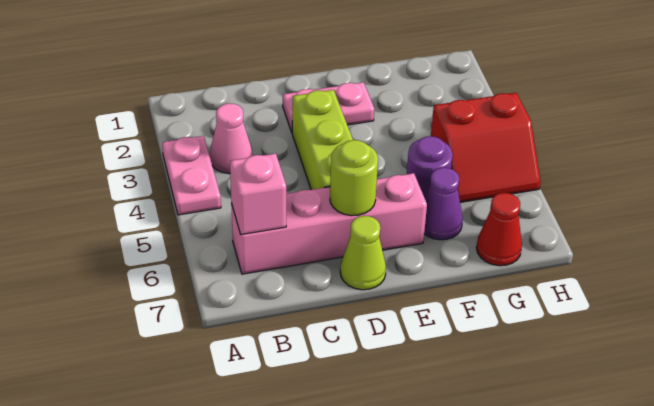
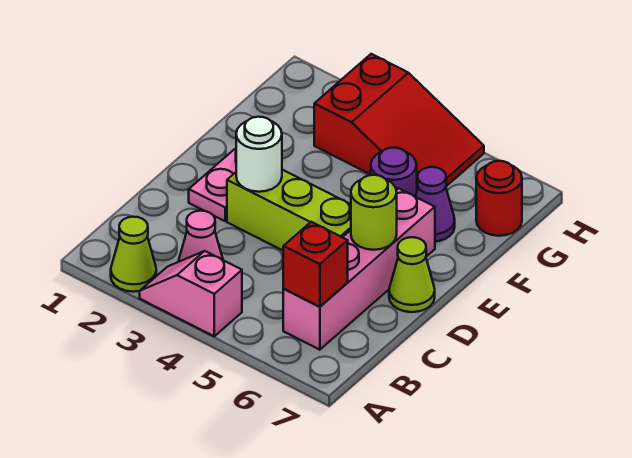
none -> lime 1x1 cone [111,217,156,292]
pink 1x2 plate [162,136,221,215] -> pink 1x2 slope [140,251,242,336]
pink 1x1 brick [230,154,286,235] -> red 1x1 brick [283,222,348,307]
none -> white 1x1 round brick [236,117,282,192]
red 2x2 slope [431,93,541,202] -> red 2x3 slope [314,54,484,189]
red 1x1 cone [476,193,522,266] -> red 1x1 round brick [476,161,522,236]

